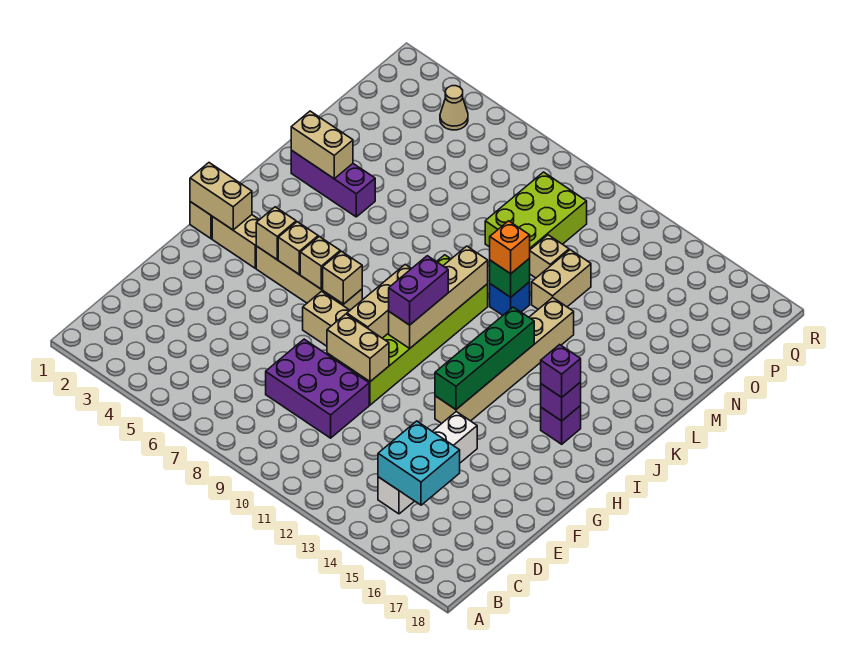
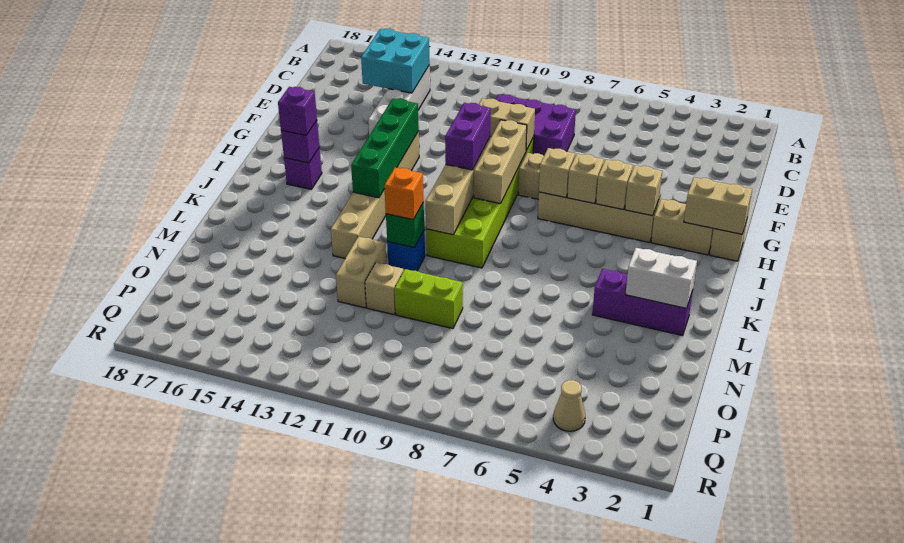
tan 1x2 brick [291,111,353,178] -> white 1x2 brick [626,248,697,308]
lime 2x3 brick [485,172,587,249] -> lime 1x2 brick [394,269,463,329]

